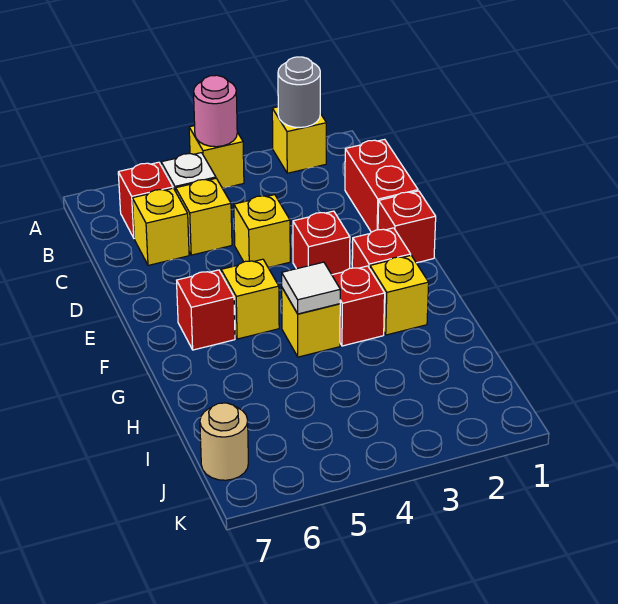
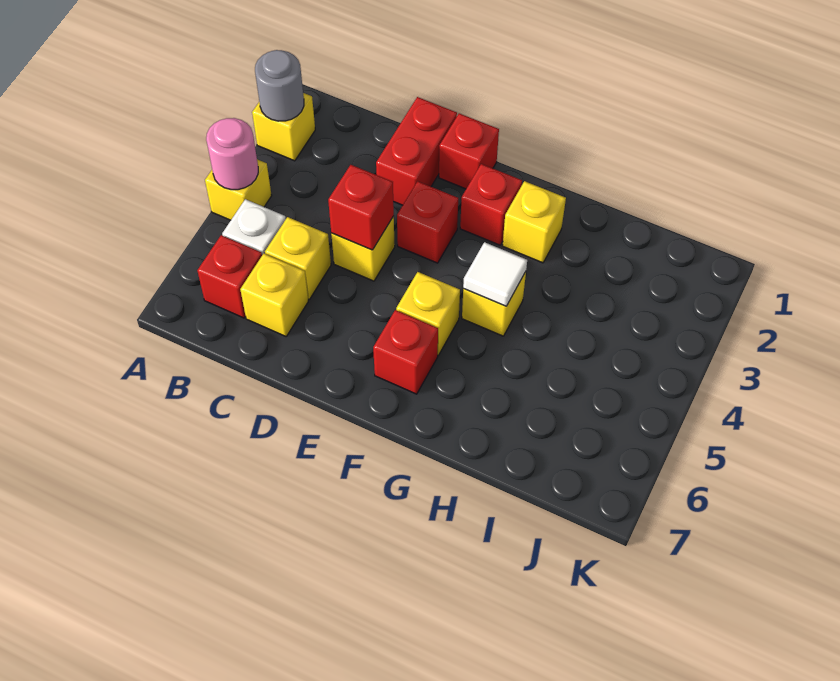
red 1x2 brick [345,139,418,232] -> red 1x2 brick turned to [376,97,457,205]
red 1x1 brick [332,266,385,346] -> red 1x1 brick moved to [328,165,394,250]
tan 1x1 round brick [200,403,248,480] -> none

